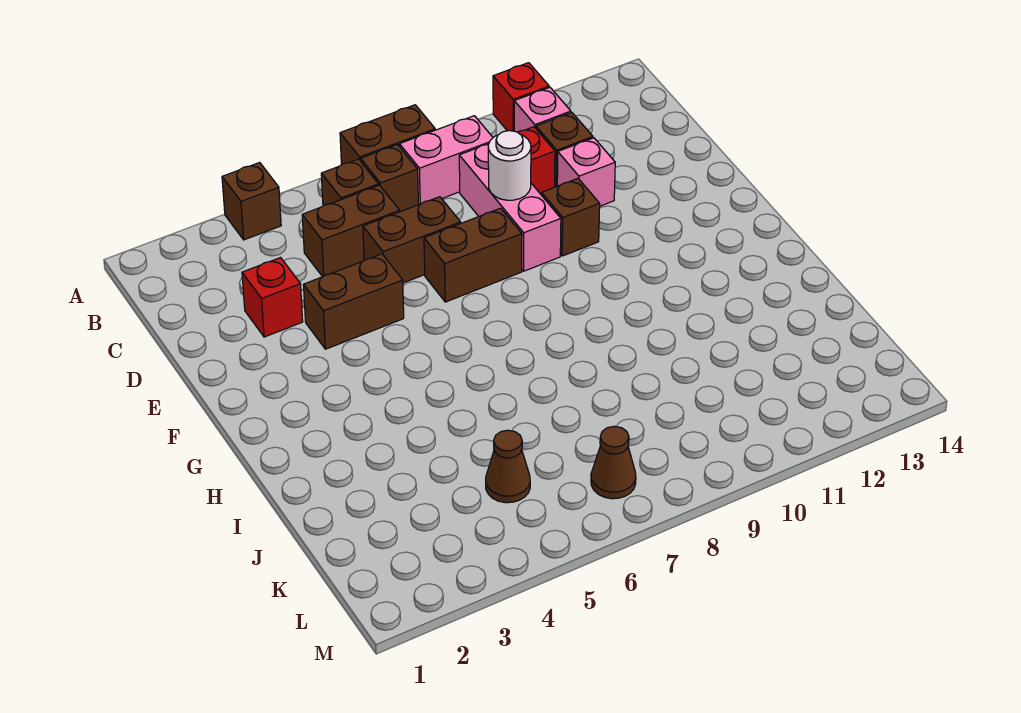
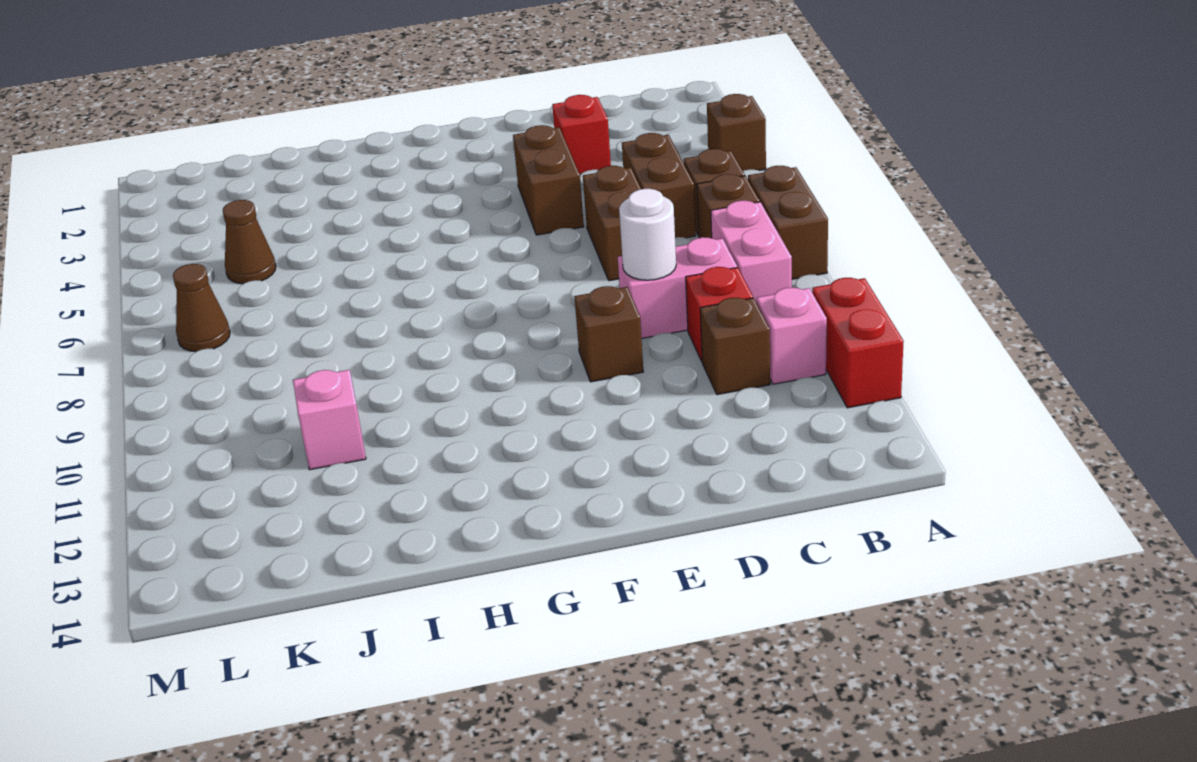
red 1x1 brick [493,63,549,131] -> red 1x2 brick [812,278,904,408]
pink 1x3 brick [459,144,561,271] -> pink 1x2 brick [618,237,737,338]
pink 1x1 brick [557,138,615,206] -> pink 1x1 brick moved to [293,370,366,470]
brown 1x2 brick [424,208,522,302] -> none

